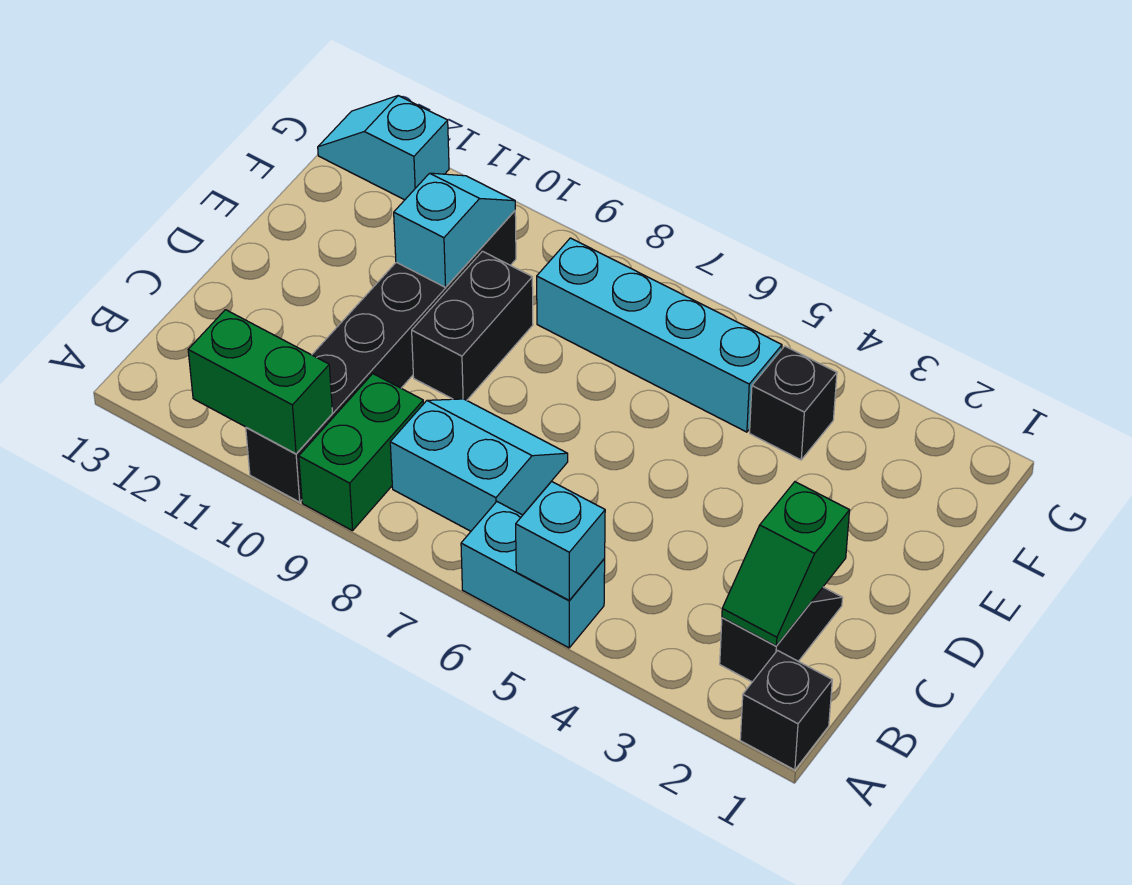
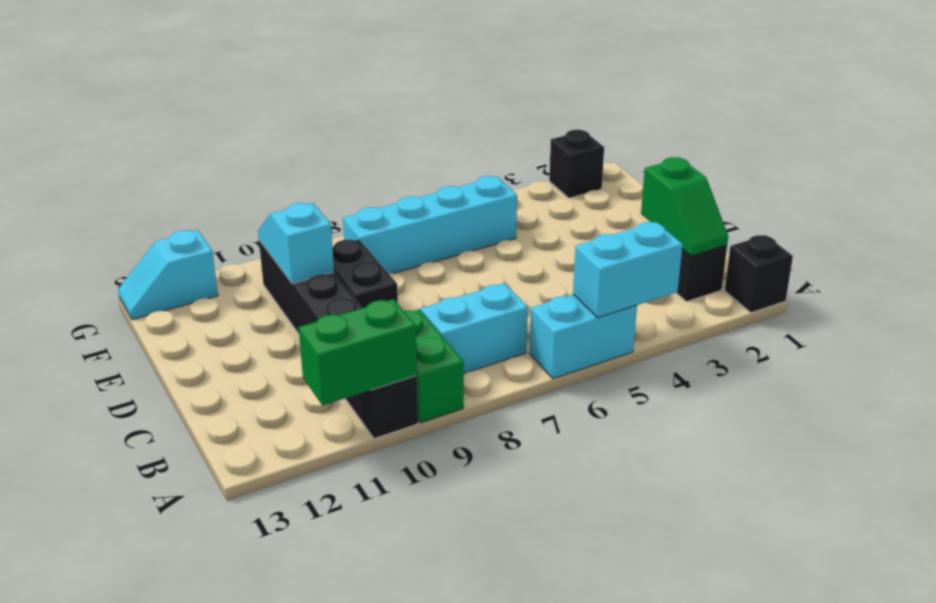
cyan 1x1 brick [516,481,605,600] -> cyan 1x2 brick [573,222,683,318]
black 1x1 brick [750,346,837,460] -> black 1x1 brick moved to [549,130,604,198]

